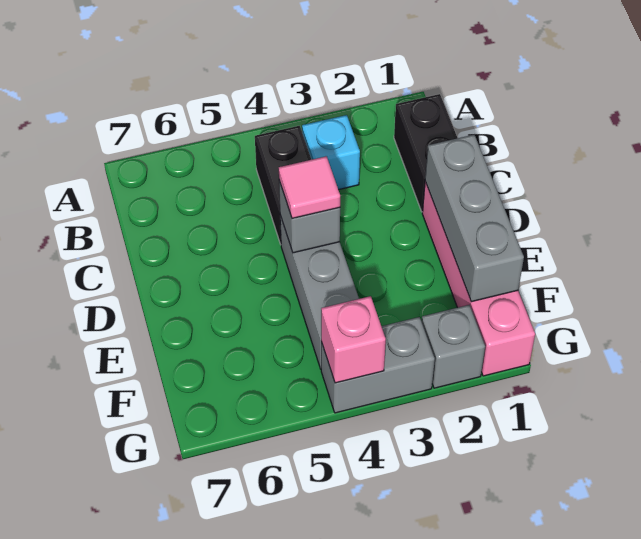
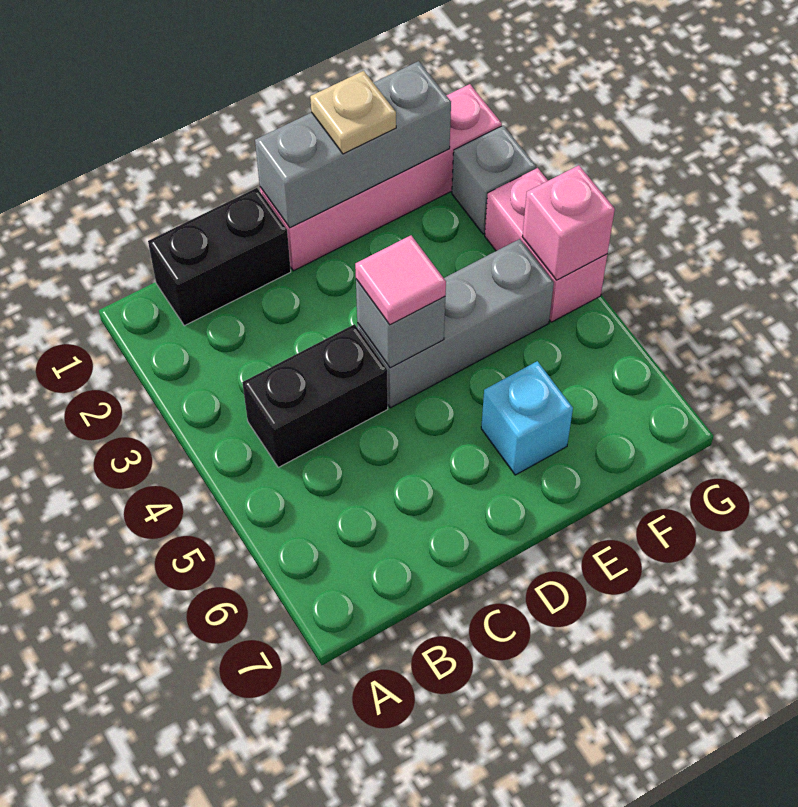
cyan 1x1 brick [302,115,360,190] -> cyan 1x1 brick moved to [481,361,573,475]
none -> tan 1x1 plate [310,71,396,154]
grey 1x2 brick [321,317,435,413] -> pink 1x2 brick [485,168,607,322]

